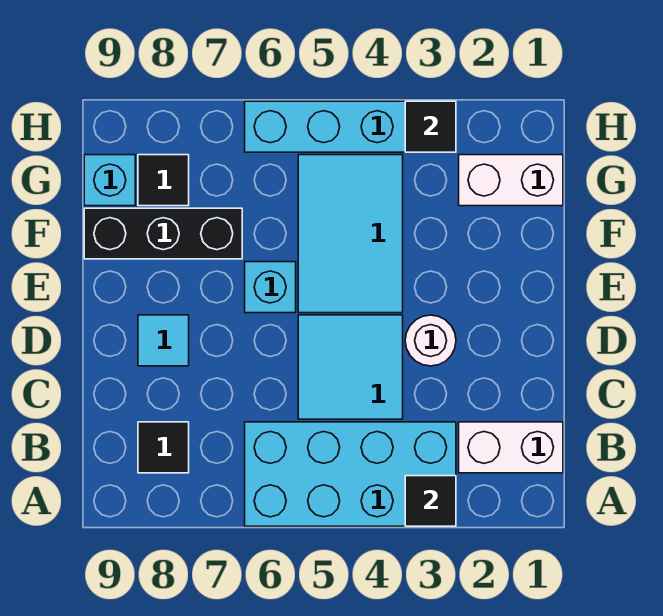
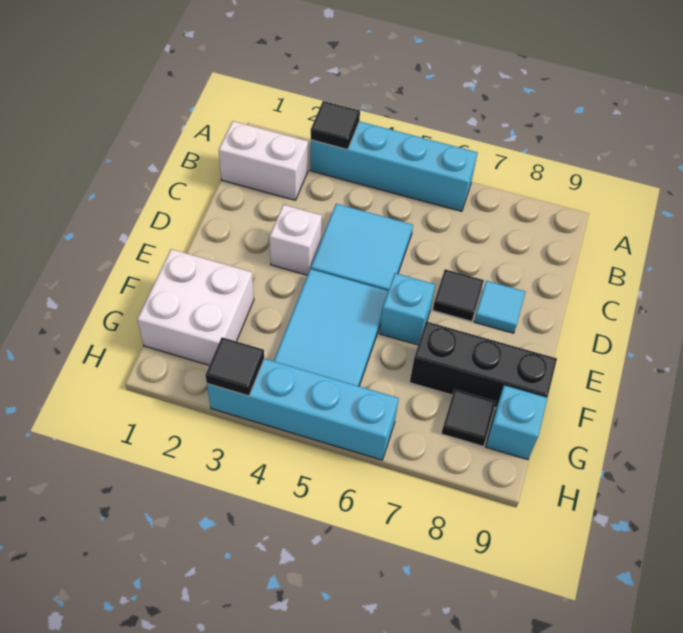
cyan 2x4 brick [245,422,456,526] -> cyan 1x4 brick [310,121,477,211]
black 1x1 tile [138,422,189,473] -> black 1x1 tile moved to [433,269,484,322]
white 1x1 round brick [405,315,456,366] -> white 1x1 brick [270,205,322,275]
white 1x2 brick [459,155,563,206] -> white 2x2 brick [137,249,254,365]

